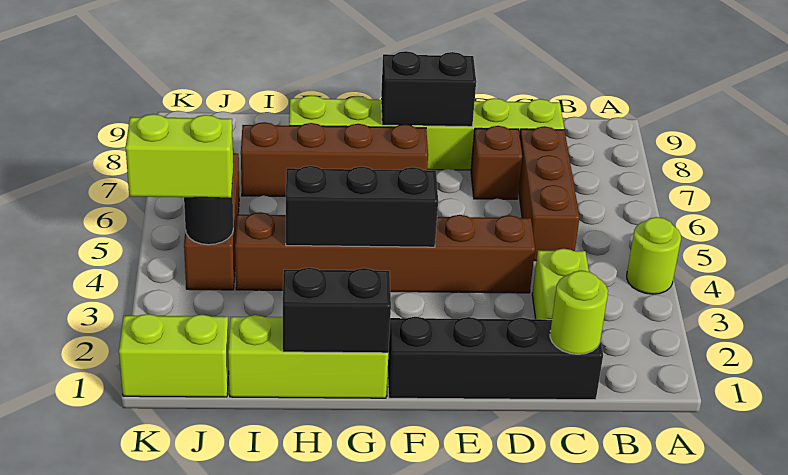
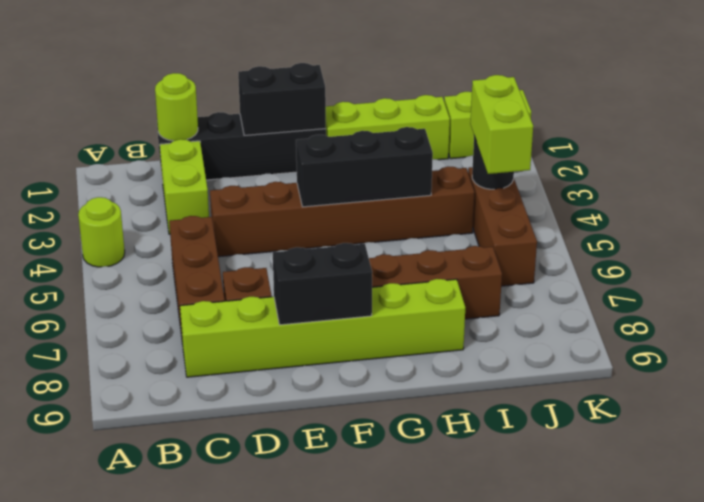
black 1x2 brick [283,268,391,353] -> black 1x2 brick moved to [238,63,326,135]
lime 1x2 brick [126,114,233,198] -> lime 1x2 brick turned to [470,75,533,174]

